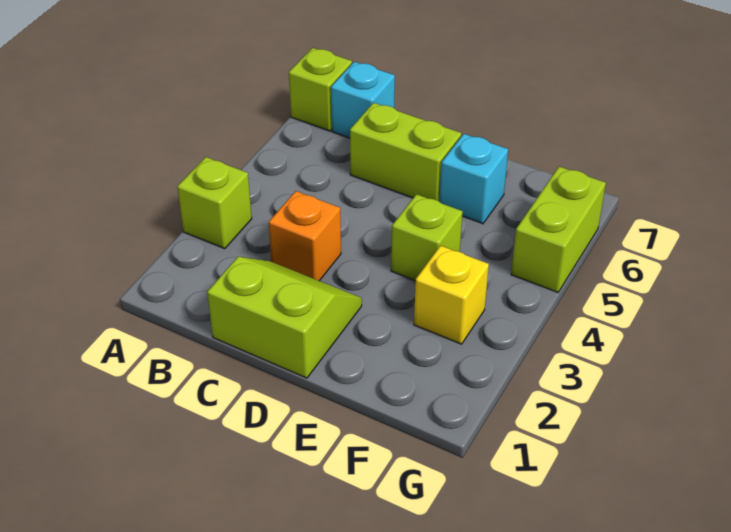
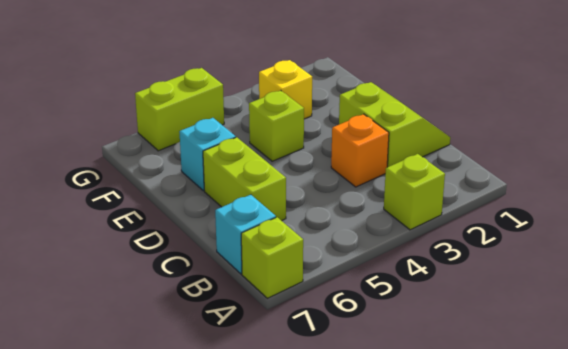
lime 2x2 slope [207,257,362,378] -> lime 2x2 slope turned to [339,82,450,167]

